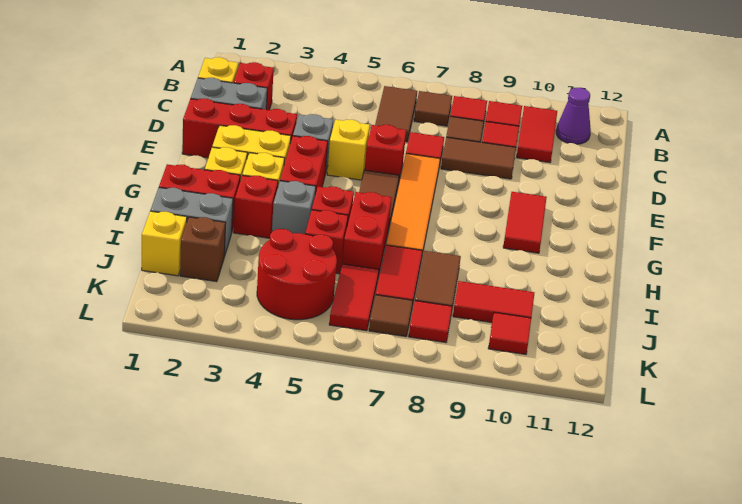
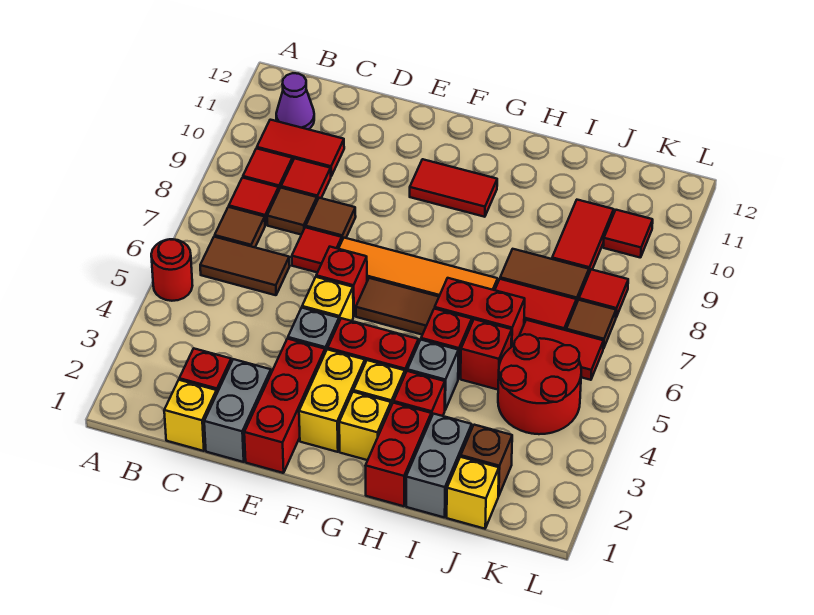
none -> red 1x1 round brick [151,239,193,301]
brown 1x2 tile [441,137,516,179] -> brown 1x1 tile [306,198,356,240]

